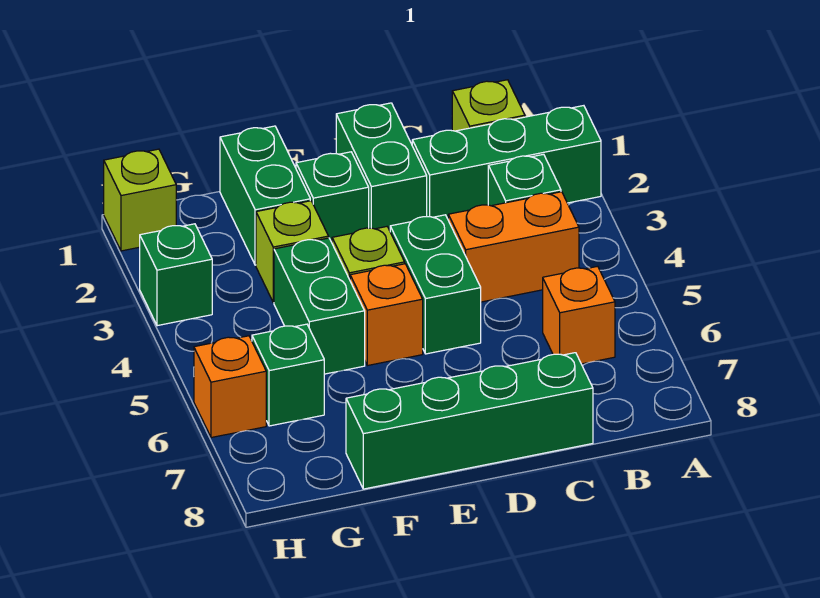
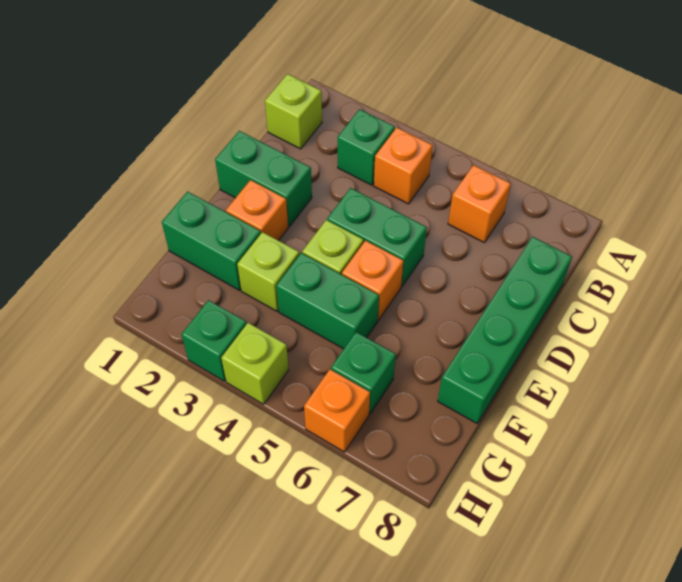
green 1x3 brick [412,106,601,219] -> none
orange 1x2 brick [448,192,579,302] -> orange 1x1 brick [374,128,433,204]
green 1x1 brick [296,152,369,242] -> orange 1x1 brick [226,180,288,241]
lime 1x1 brick [104,149,176,251] -> lime 1x1 brick moved to [221,323,289,404]

